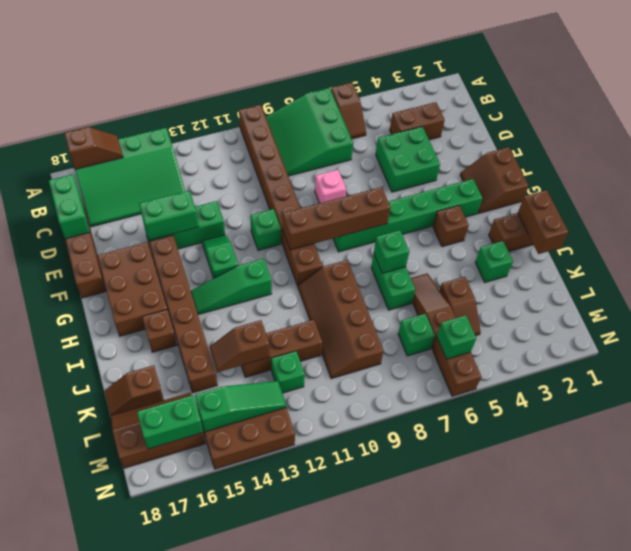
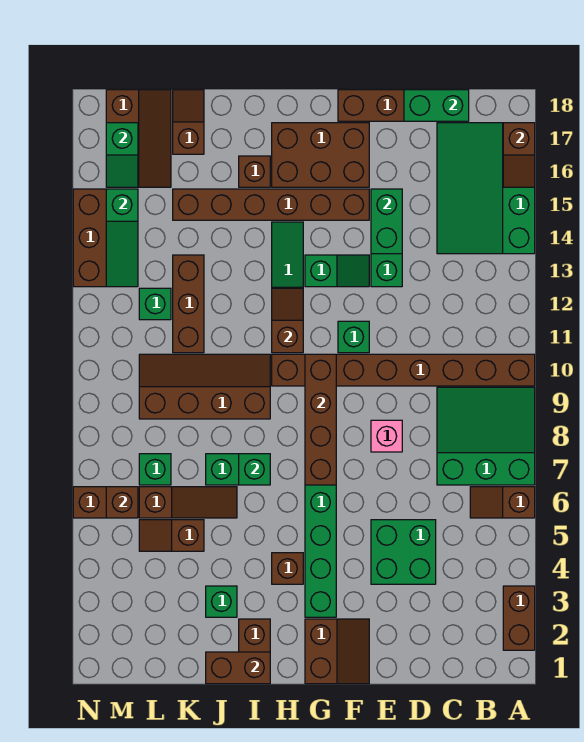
brown 1x2 brick [390,102,445,140] -> brown 1x2 brick moved to [503,586,535,650]
brown 2x2 slope [460,147,529,213] -> brown 2x2 slope turned to [305,619,369,684]
brown 1x2 slope [210,320,270,372] -> brown 1x2 slope moved to [272,288,303,353]
green 1x1 brick [437,315,476,359] -> brown 1x1 brick [106,487,138,518]
green 1x2 brick [137,395,203,449] -> green 1x2 slope [106,123,138,187]

